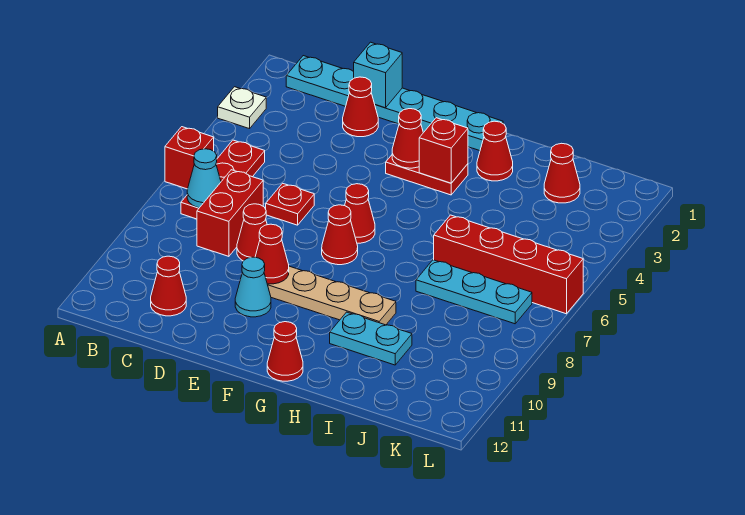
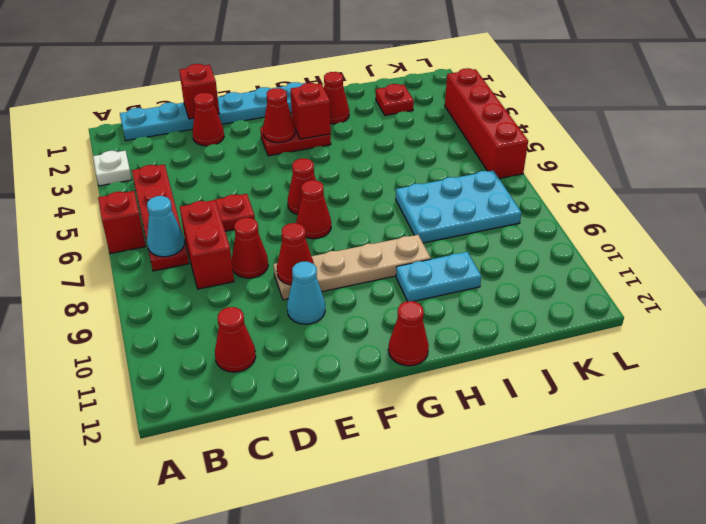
red 1x3 plate [181,140,265,219] -> red 1x4 plate [132,164,189,271]
cyan 1x1 brick [354,42,402,108] -> red 1x1 brick [179,64,220,119]
red 1x4 brick [434,215,583,314] -> red 1x4 brick turned to [445,68,528,178]
cyan 1x3 plate [416,260,532,324] -> cyan 2x3 plate [396,170,522,243]
red 1x1 cone [544,143,580,203] -> red 1x1 plate [376,84,414,115]

